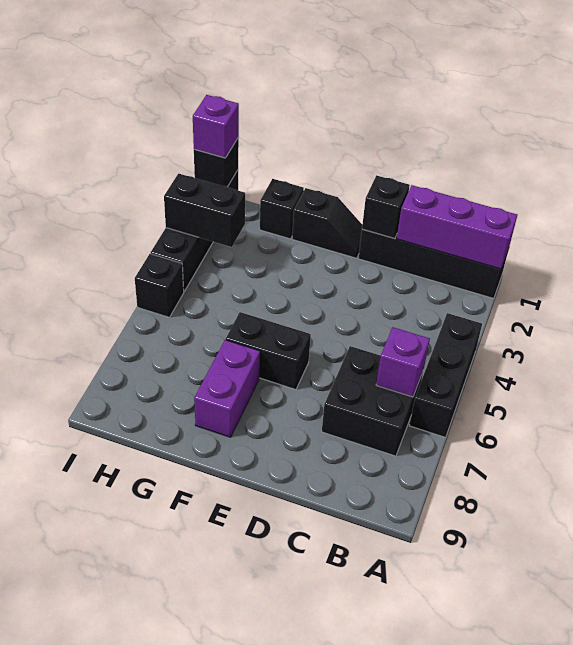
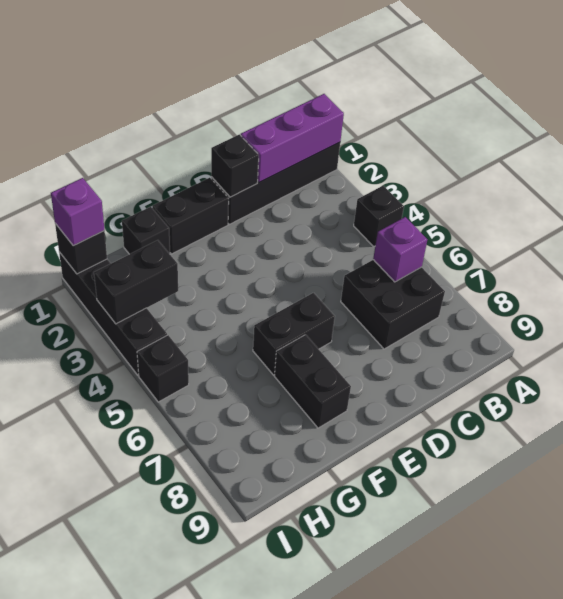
black 1x3 brick [409,313,482,437] -> black 1x1 brick [354,186,404,246]
black 1x2 slope [292,188,362,258] -> black 1x2 brick [152,178,229,254]
purple 1x2 brick [194,340,260,437] -> black 1x2 brick [274,335,351,428]

